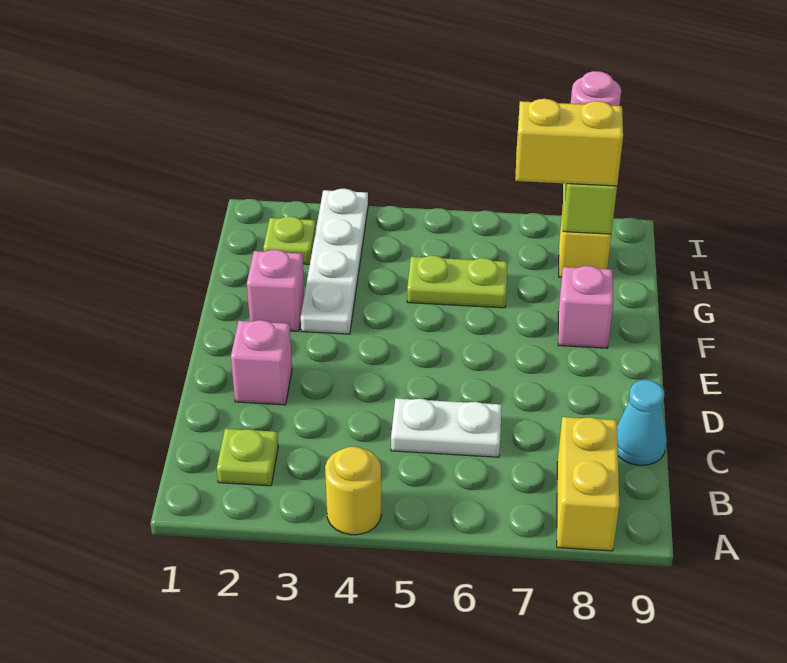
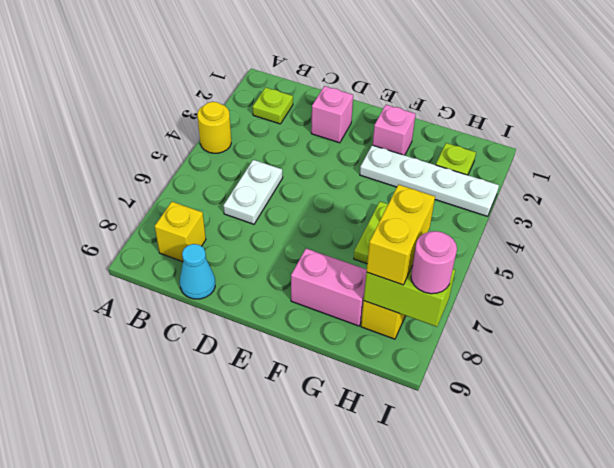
yellow 1x2 brick [557,417,619,551] -> yellow 1x1 brick [155,202,206,262]
pink 1x1 brick [558,266,613,348] -> pink 1x2 brick [291,248,367,326]

